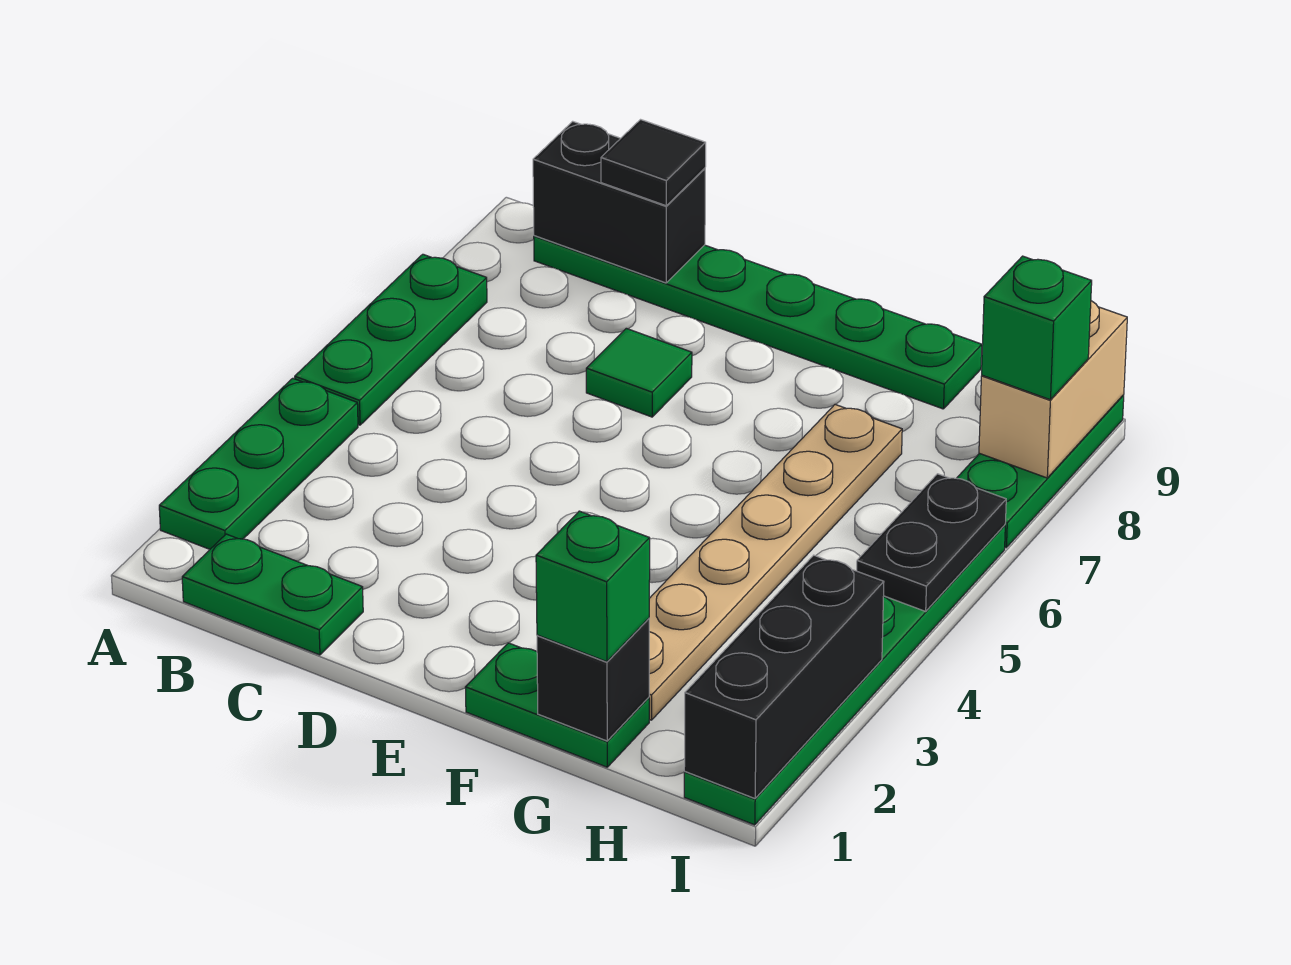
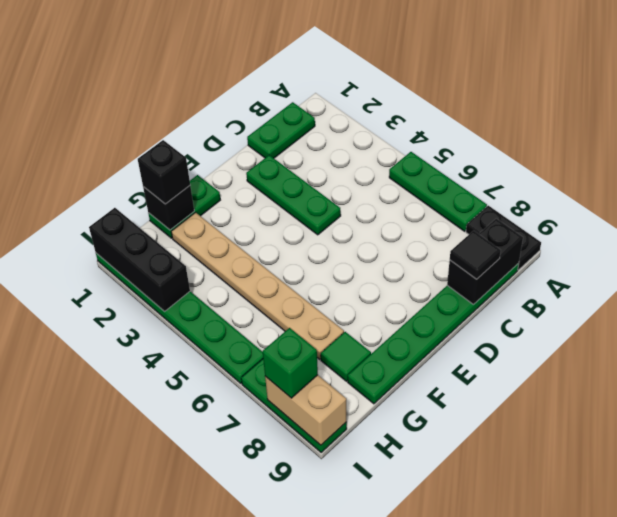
green 1x3 plate [159,378,358,549] -> green 1x3 plate moved to [246,155,341,235]
green 1x1 tile [586,328,692,417] -> green 1x1 tile moved to [321,332,371,381]
green 1x1 brick [536,511,650,662] -> black 1x1 brick [138,140,190,204]
black 1x2 plate [857,474,1006,611] -> black 1x2 plate moved to [466,206,541,270]

